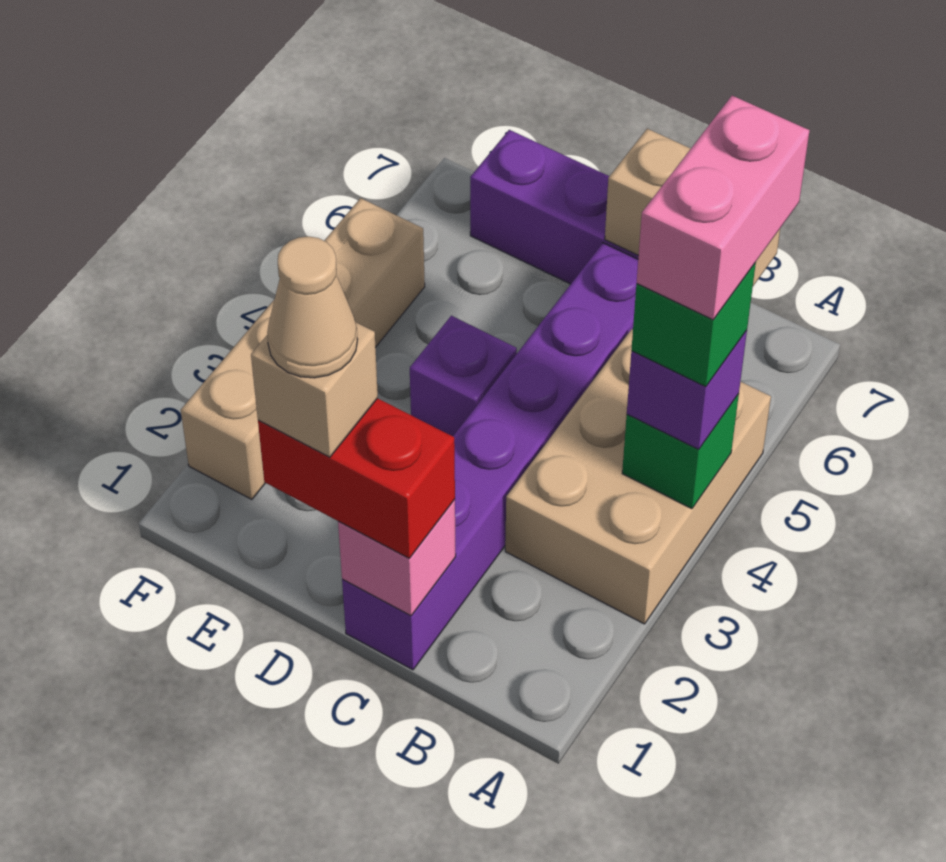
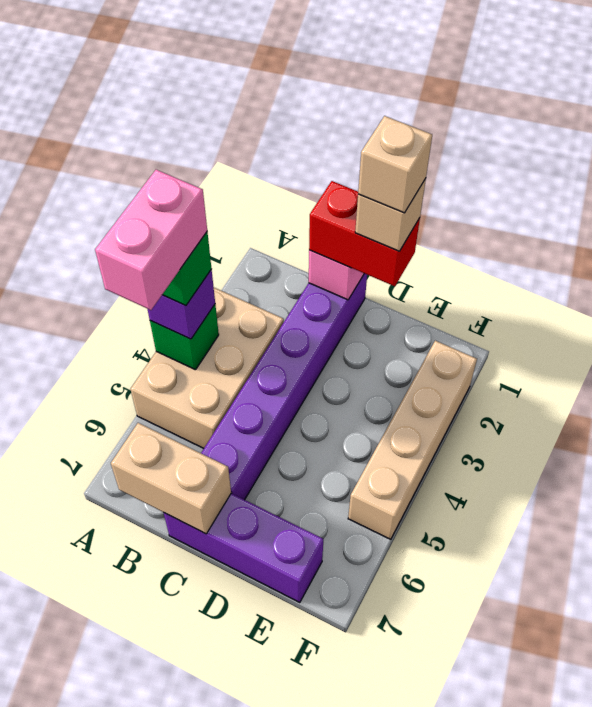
tan 1x1 cone [267,236,358,378] -> tan 1x1 brick [358,116,432,213]
purple 1x1 brick [410,316,517,436] -> none

